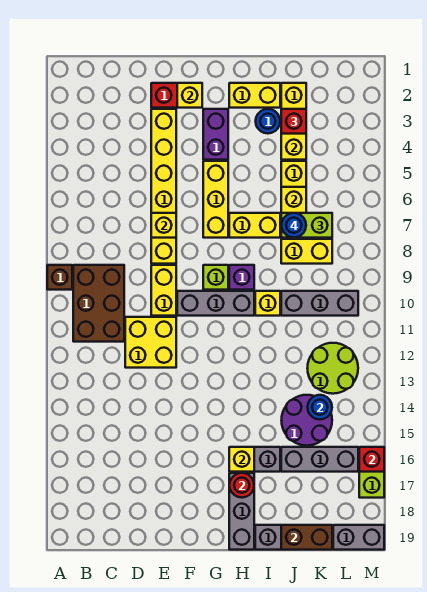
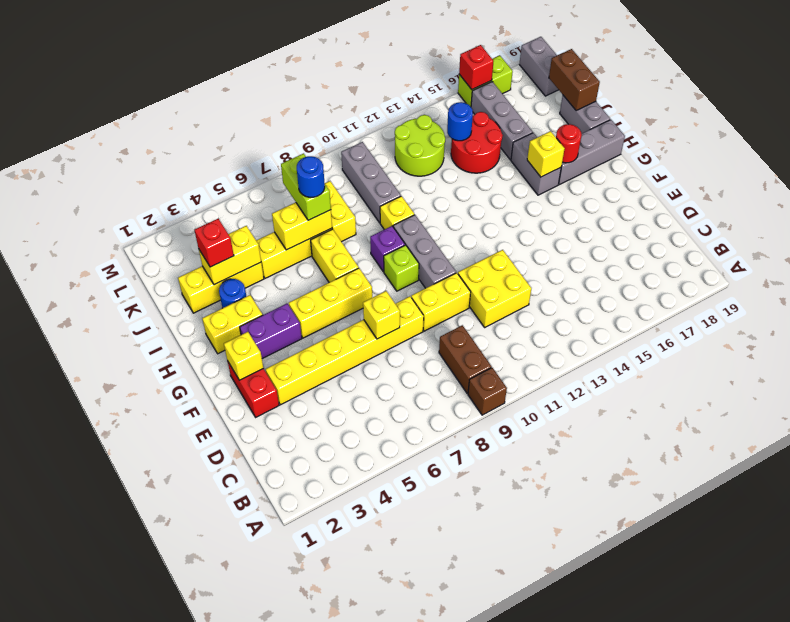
brown 2x3 brick [73,265,124,342] -> brown 1x2 brick [439,325,492,393]
yellow 1x2 brick [229,83,280,108] -> yellow 1x2 brick turned to [202,295,262,354]
purple 2x2 round brick [281,395,332,446] -> red 2x2 round brick [451,112,503,173]

